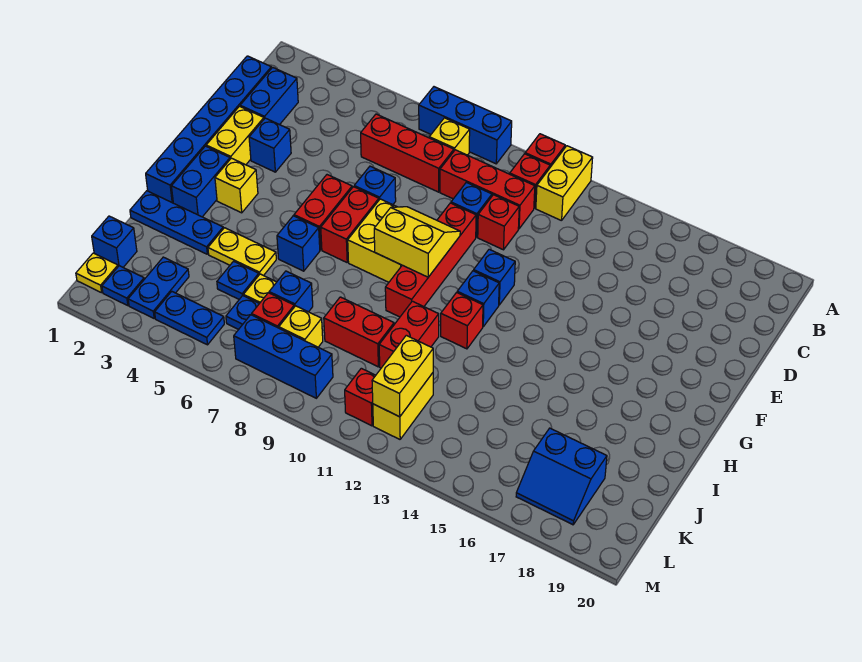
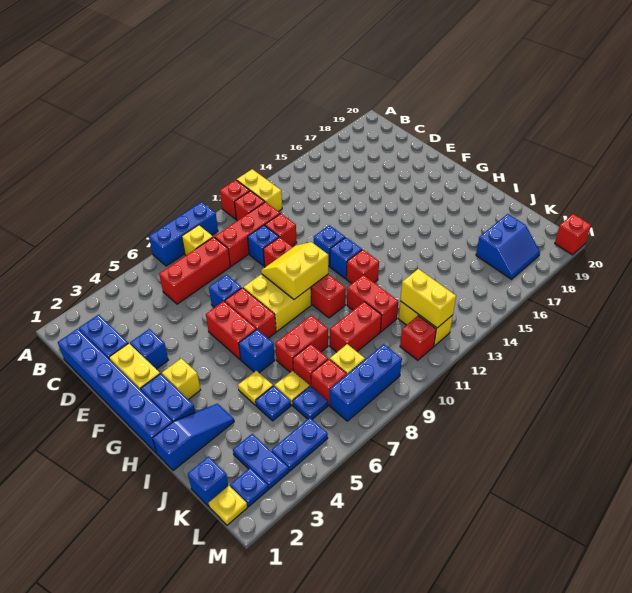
blue 1x3 plate [130,191,223,254] -> blue 1x3 slope [153,404,234,471]
yellow 1x2 plate [208,228,276,276] -> yellow 1x1 plate [238,371,273,405]
none -> red 1x2 brick [275,315,328,372]
blue 1x1 brick [269,271,313,312] -> red 1x1 brick [293,344,328,386]
none -> red 1x1 brick [555,214,591,255]

